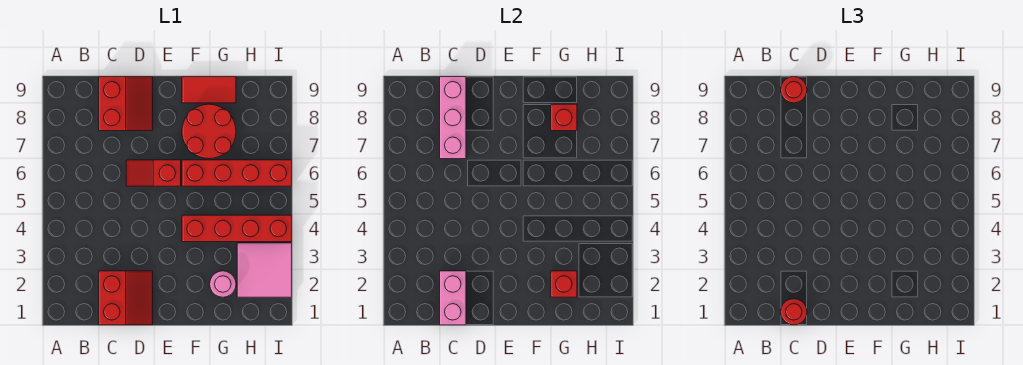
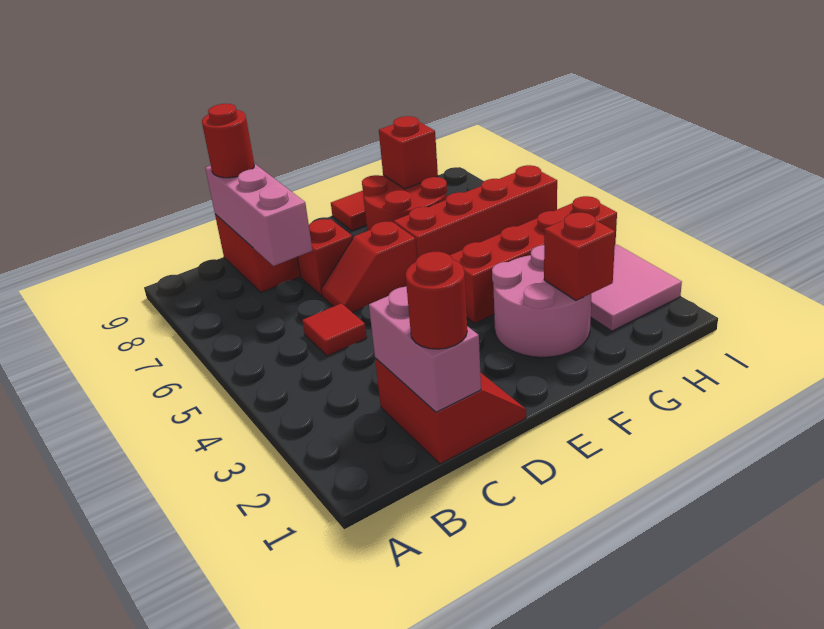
none -> red 1x1 tile [302,303,367,356]
none -> red 1x1 brick [298,219,353,296]
pink 1x1 round brick [210,271,236,297] -> pink 2x2 round brick [492,245,591,357]

